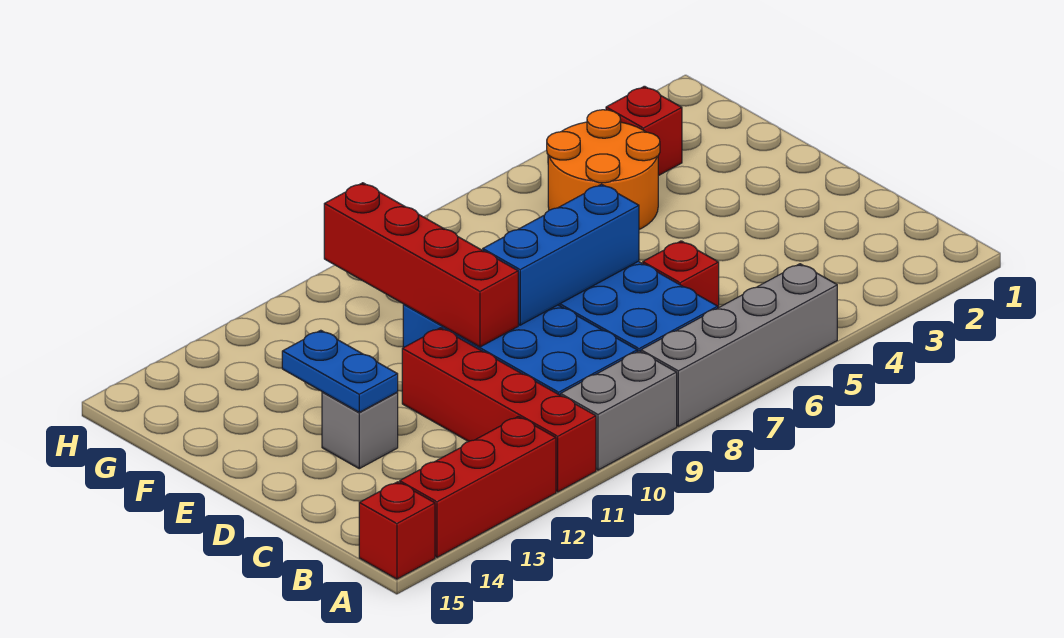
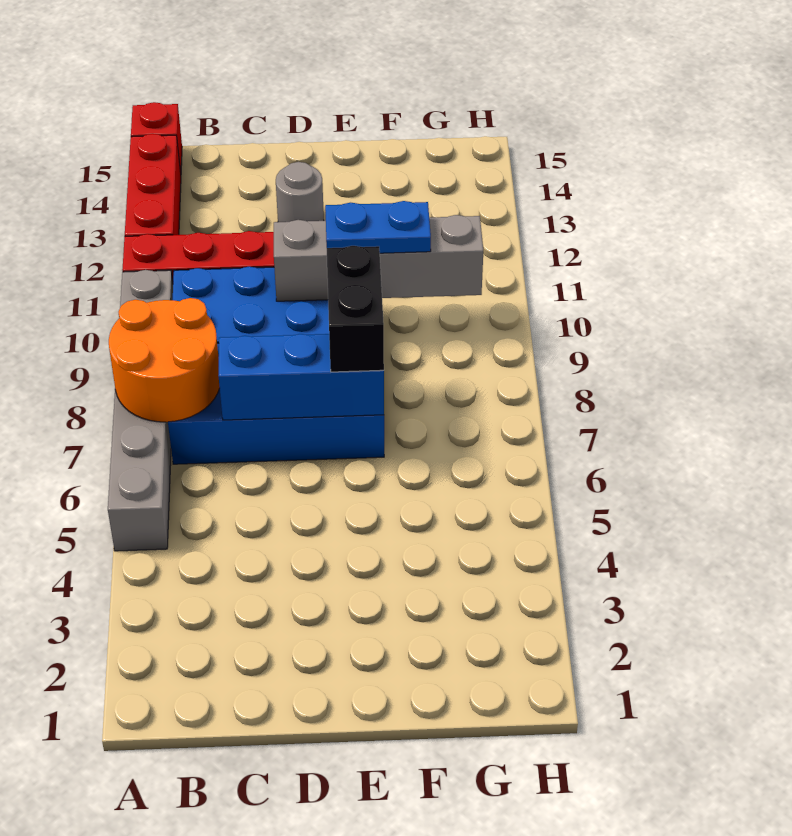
red 1x1 brick [643,241,719,308] -> none
blue 1x3 brick [483,184,639,325] -> blue 1x3 brick turned to [218,334,384,420]
red 1x4 brick [324,183,518,347] -> grey 1x4 brick [274,215,483,301]
grey 1x1 brick [322,392,398,469] -> grey 1x1 round brick [276,162,324,222]
blue 1x2 plate [282,330,398,412] -> blue 1x2 plate moved to [325,201,431,253]
none -> black 1x2 brick [327,246,384,372]
orange 2x2 round brick [547,110,660,229] -> orange 2x2 round brick moved to [109,298,220,422]
red 1x1 brick [606,86,682,176] -> none

